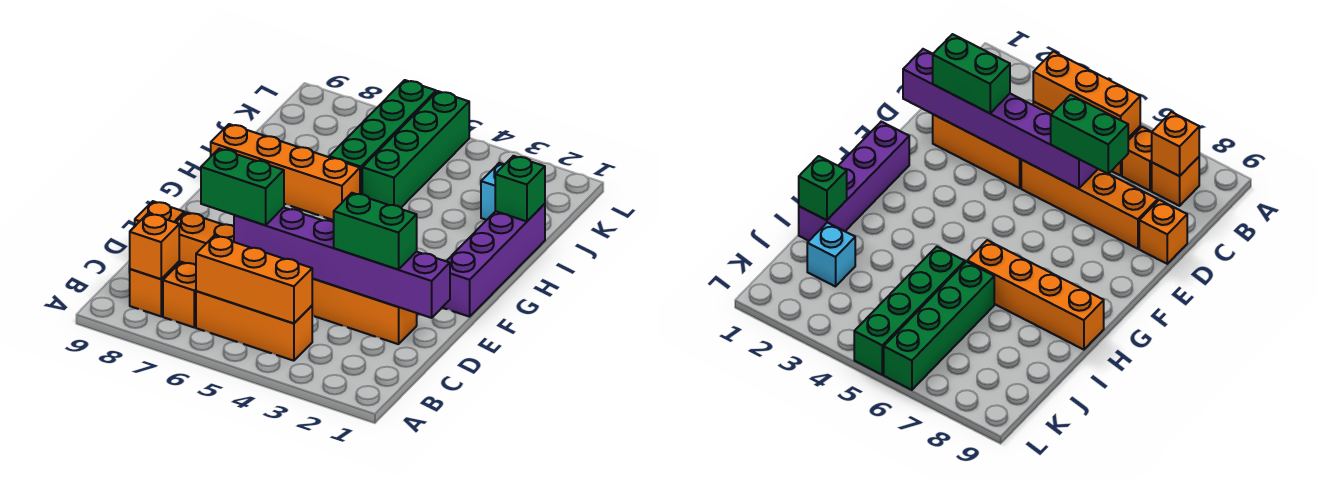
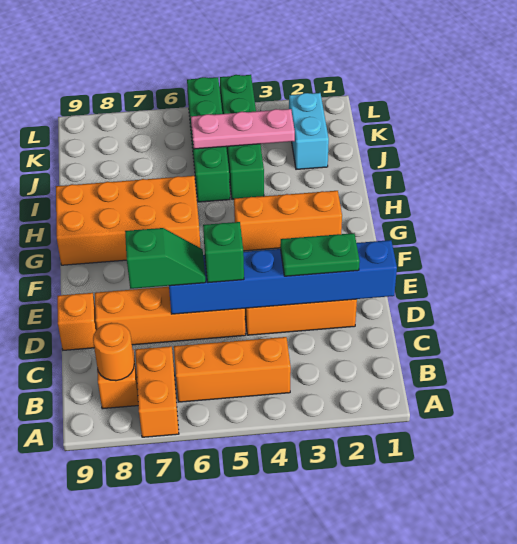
orange 1x3 brick [196,236,313,323] -> orange 1x3 brick moved to [234,191,342,251]
orange 1x1 brick [163,262,196,327] -> orange 1x2 brick [135,346,179,437]
orange 1x1 brick [130,214,179,279] -> orange 1x1 round brick [93,323,134,381]
purple 1x6 brick [234,207,450,318] -> blue 1x6 brick [169,240,397,314]
green 1x2 brick [334,193,417,270] -> green 1x2 plate [280,233,360,276]
green 1x2 brick [201,149,284,225] -> green 1x2 slope [125,228,206,289]
purple 1x4 brick [442,204,545,317] -> none
orange 1x4 brick [211,124,360,220] -> orange 2x4 brick [56,176,200,265]
green 1x1 brick [495,156,545,221] -> green 1x1 brick moved to [203,222,244,283]
green 1x4 brick [329,80,436,194] -> green 1x4 brick moved to [220,75,264,199]
cyan 1x1 brick [481,163,505,220] -> cyan 1x2 brick [289,93,329,169]
none -> pink 1x3 plate [191,109,295,149]

